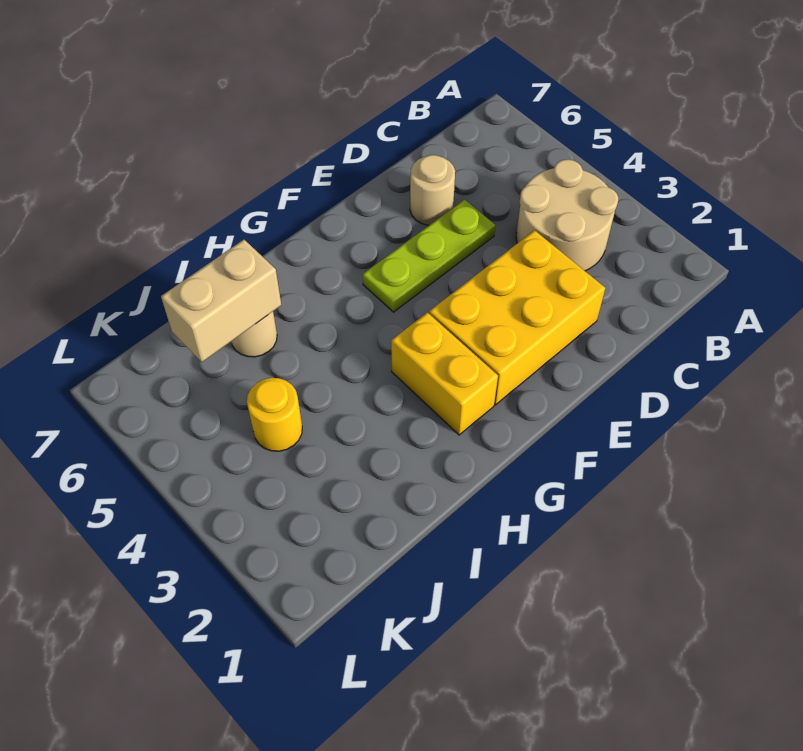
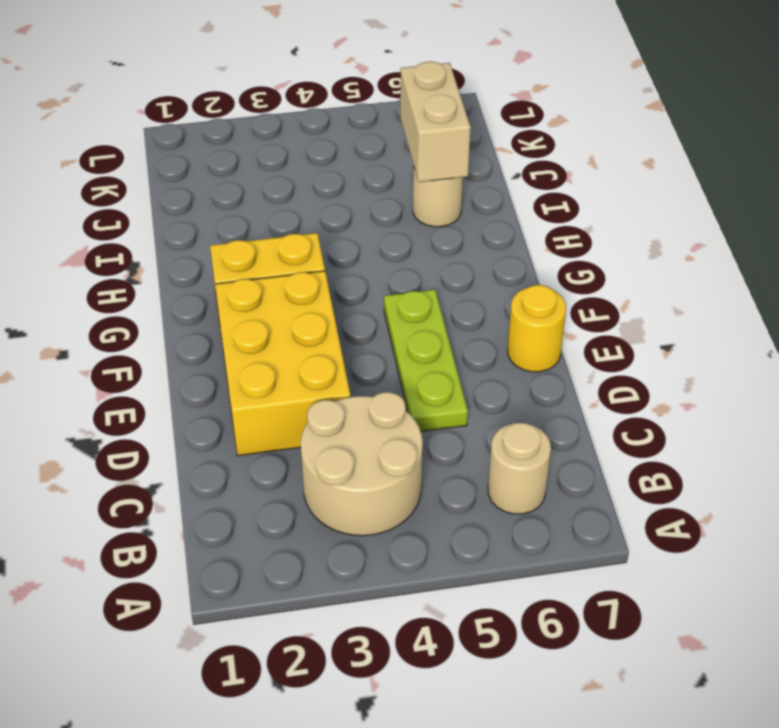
tan 1x1 round brick [410,155,455,225] -> tan 1x1 round brick moved to [488,423,551,514]
yellow 1x1 round brick [247,378,302,451] -> yellow 1x1 round brick moved to [507,285,566,372]

